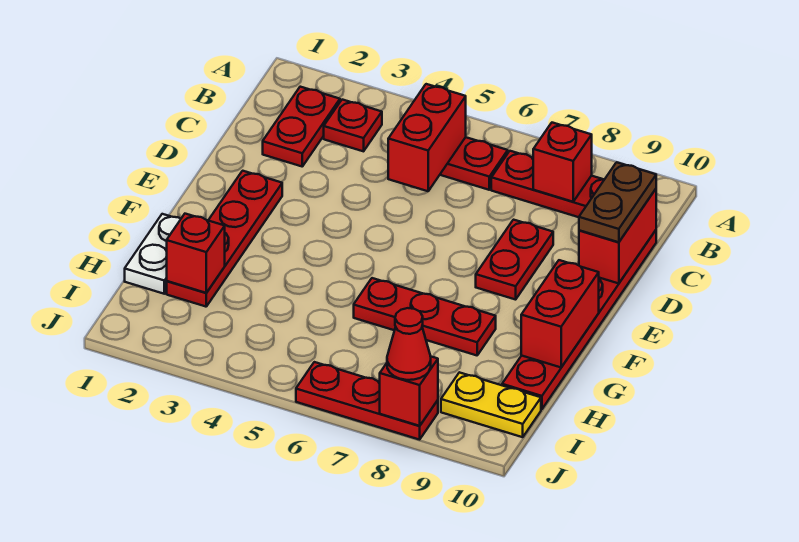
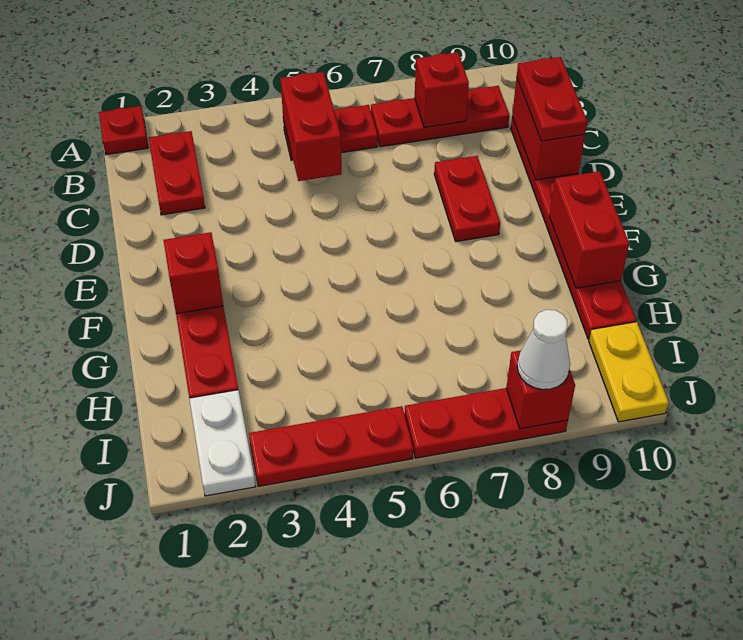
red 1x1 plate [324,100,382,151] -> red 1x1 plate moved to [99,106,148,155]
brown 1x2 plate [579,162,656,242] -> red 1x2 plate [517,57,587,141]
white 1x2 plate [125,214,181,294] -> white 1x2 plate moved to [189,390,256,496]
red 1x3 plate [354,278,496,355] -> red 1x3 plate moved to [249,406,413,486]
red 1x1 brick [167,214,225,293] -> red 1x1 brick moved to [164,232,223,314]
yellow 1x2 plate [441,372,541,437] -> yellow 1x2 plate turned to [589,322,669,422]
red 1x1 cone [387,308,431,380] -> white 1x1 cone [517,310,570,390]

